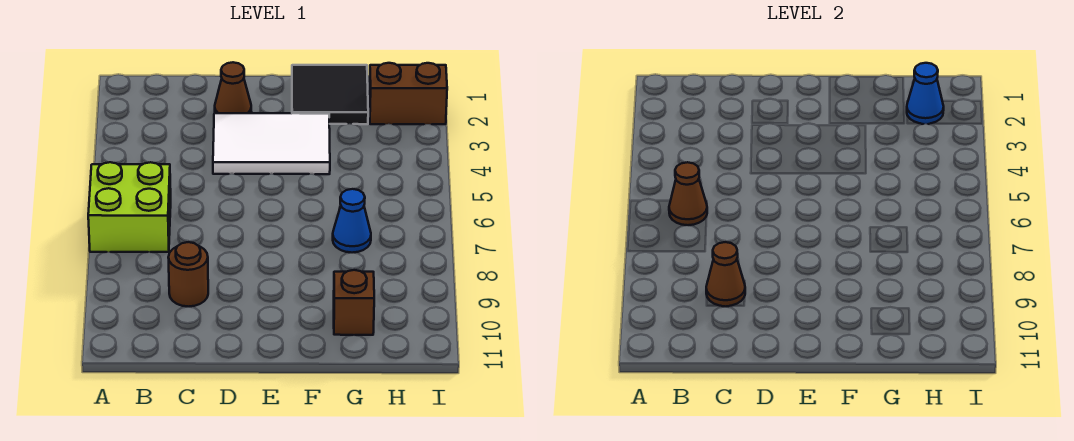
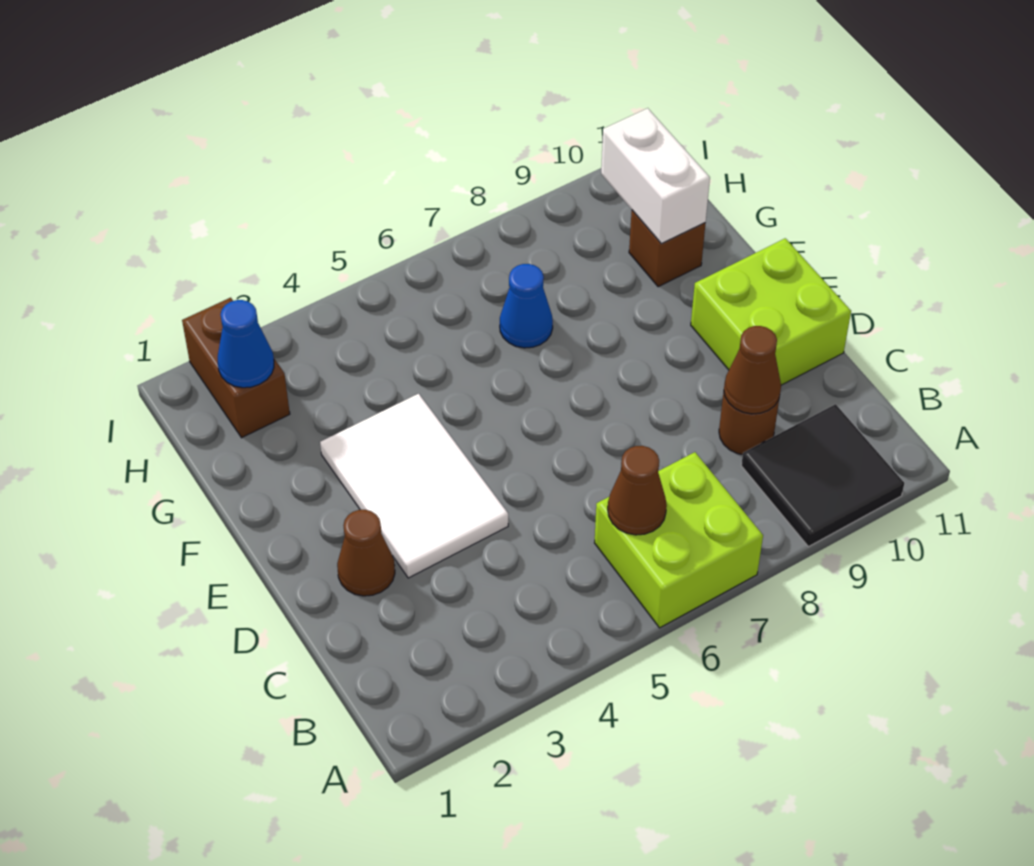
none -> lime 2x2 brick [691,238,851,385]
black 2x2 tile [292,65,368,124] -> black 2x2 tile moved to [741,404,904,547]
none -> white 1x2 brick [601,108,710,244]

